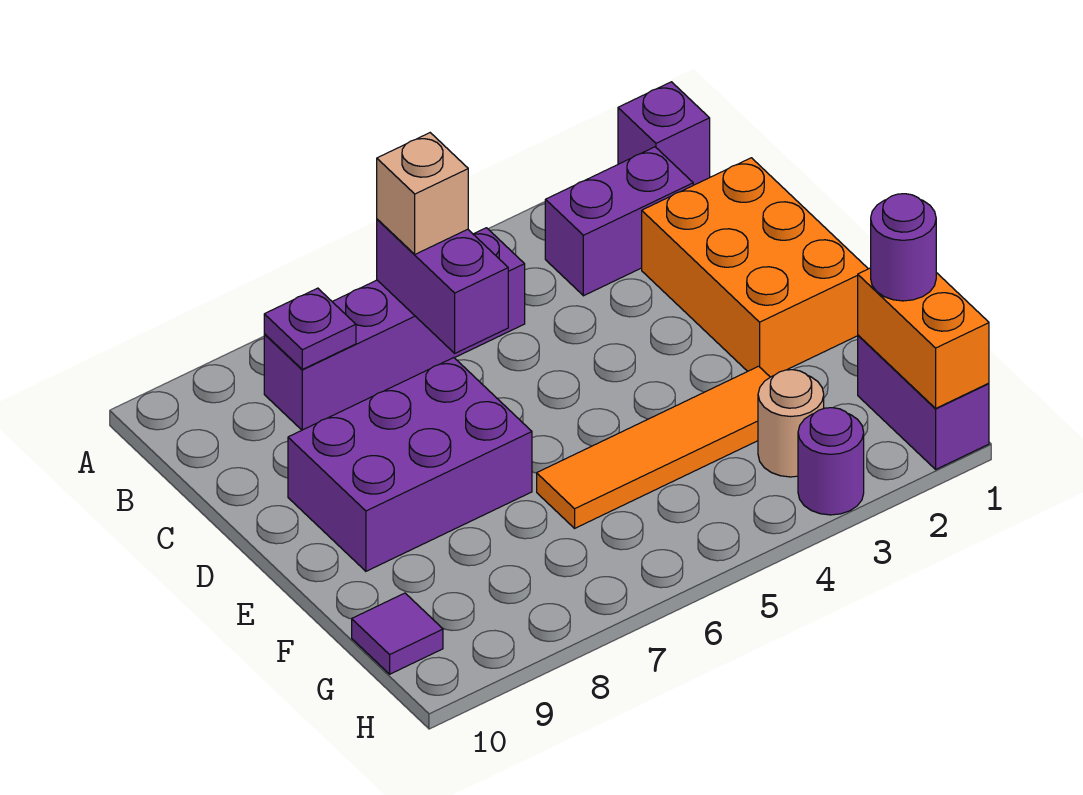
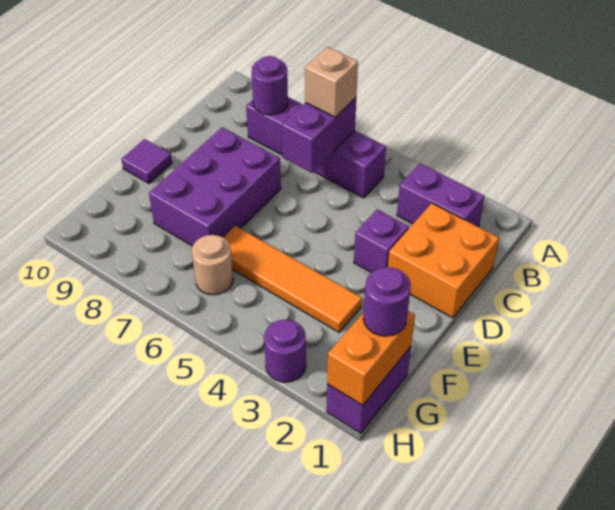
purple 1x1 brick [618,82,710,185] -> purple 1x1 brick moved to [354,210,409,273]
purple 1x1 plate [264,288,356,369] -> purple 1x1 round brick [251,56,288,115]
orange 2x3 brick [642,158,868,377] -> orange 2x2 brick [388,203,499,318]
purple 2x3 brick [288,358,532,571] -> purple 2x3 brick turned to [149,127,281,246]
tan 1x1 round brick [758,370,824,477] -> tan 1x1 round brick moved to [192,235,233,295]
purple 1x1 tile [352,593,443,674] -> purple 1x1 tile moved to [121,139,172,184]

